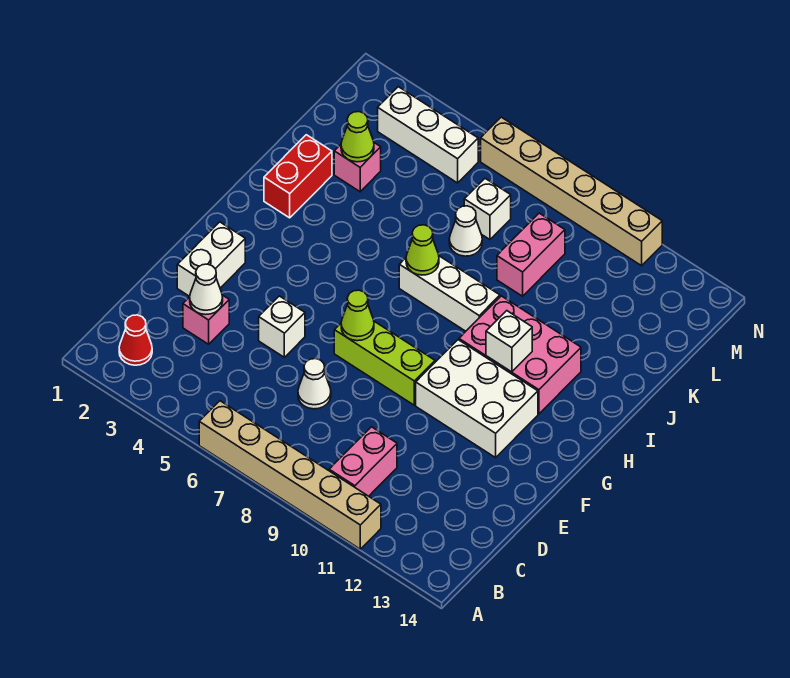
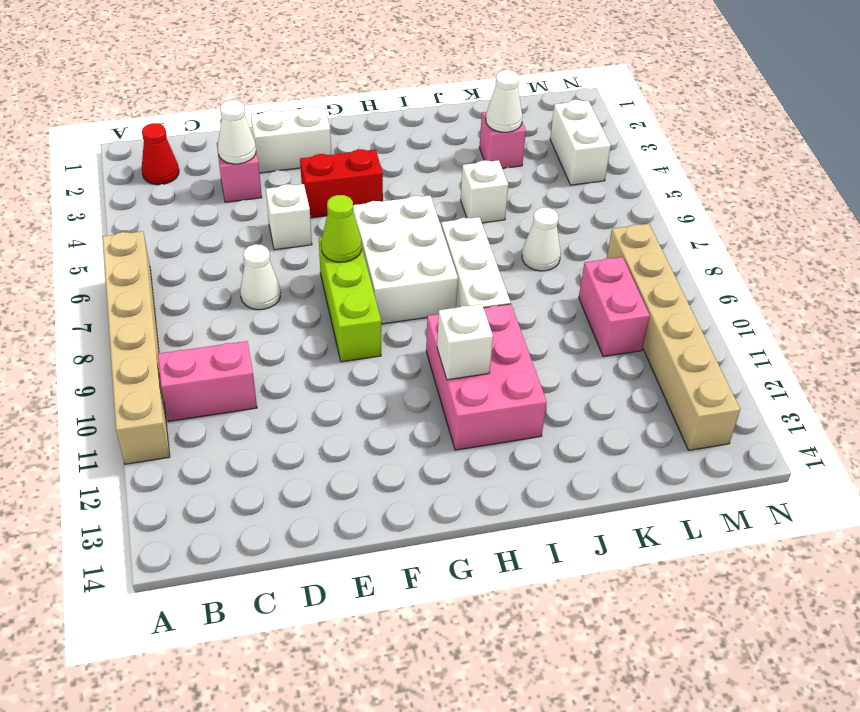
white 2x3 brick [416,340,538,458] -> white 2x3 brick moved to [353,195,458,324]
red 1x2 brick [264,135,332,218] -> red 1x2 brick moved to [300,149,383,218]
lime 1x1 cone [406,225,439,275] -> none
lime 1x1 cone [341,112,374,162] -> white 1x1 cone [486,70,522,132]
pink 1x2 brick [497,213,565,296] -> pink 1x2 brick turned to [579,257,650,357]
white 1x1 brick [464,178,511,239] -> white 1x1 brick moved to [461,160,508,223]
white 1x3 brick [378,87,478,183] -> white 1x2 brick [550,100,611,185]
tan 1x6 brick [481,117,662,266] -> tan 1x6 brick moved to [607,224,740,450]

